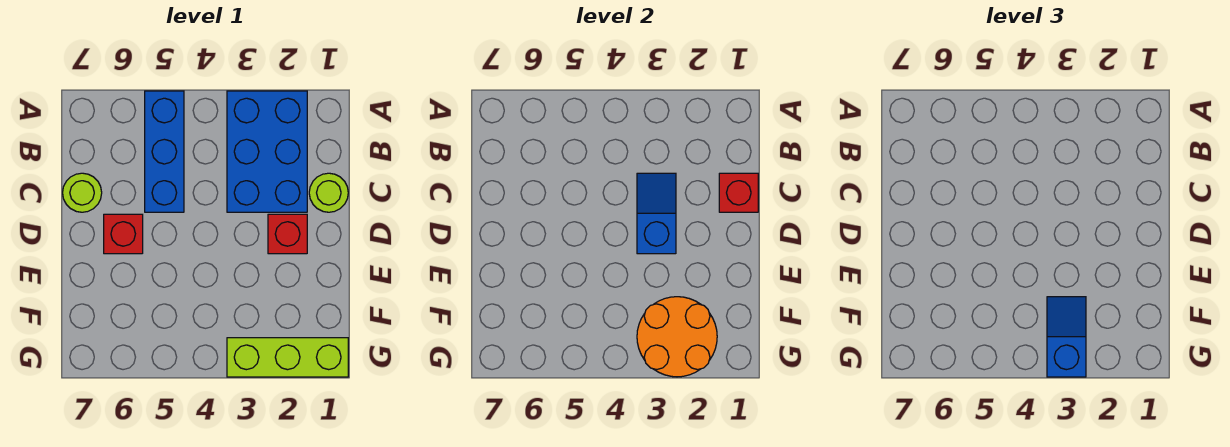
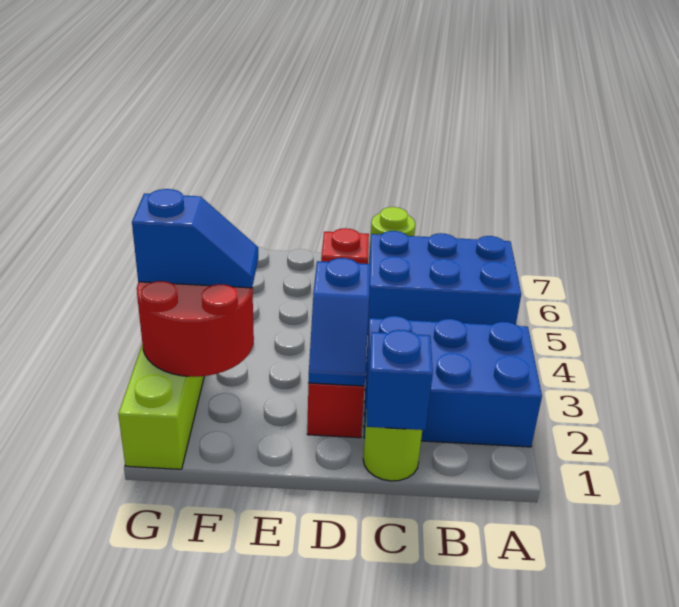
blue 1x3 brick [145,91,184,212] -> blue 2x3 brick [367,231,521,335]
red 1x1 brick [719,173,758,212] -> blue 1x1 brick [367,330,433,430]
blue 1x2 slope [637,173,676,254] -> blue 1x2 slope turned to [308,258,370,386]
orange 2x2 round brick [637,297,717,377] -> red 2x2 round brick [137,281,254,377]

